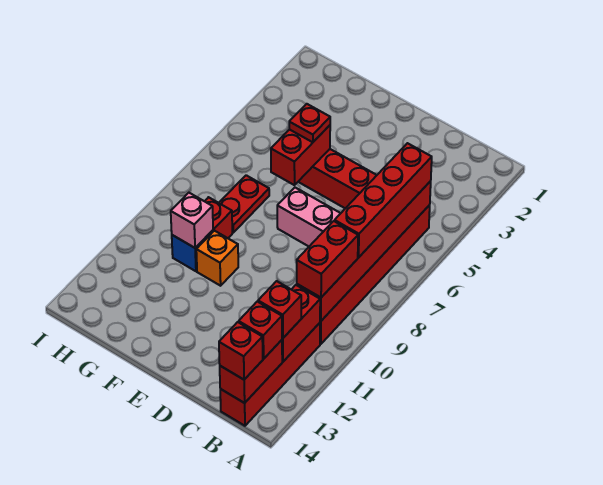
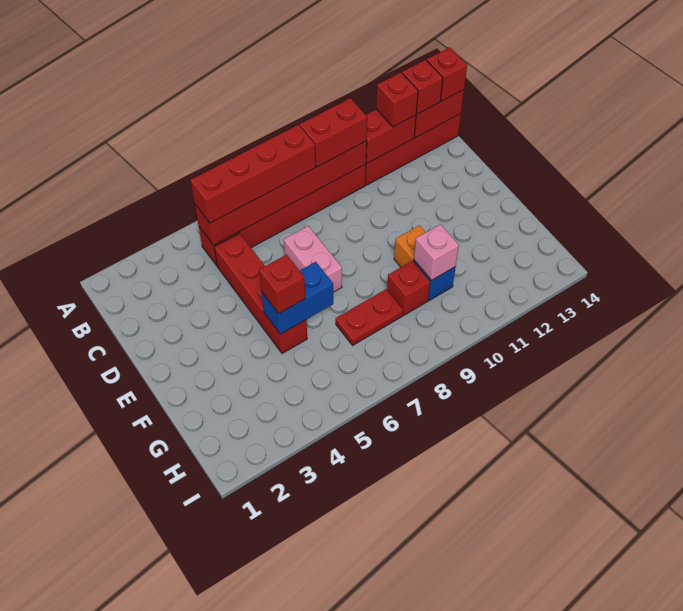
red 1x2 brick [271,125,330,185] -> blue 1x2 brick [262,262,333,334]
red 1x1 plate [289,104,330,142] -> red 1x1 brick [259,255,305,314]

